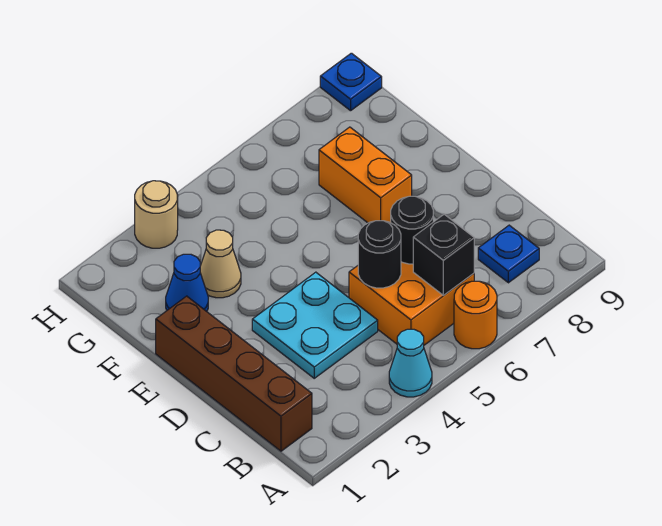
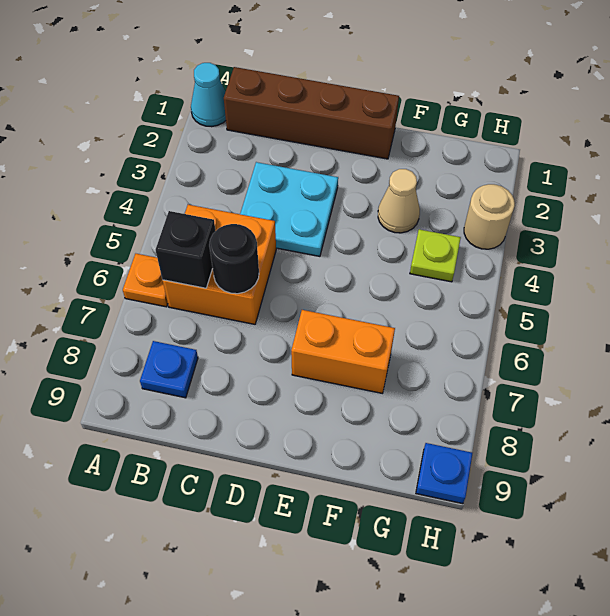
cyan 1x1 cone [389,329,432,397] -> cyan 1x1 cone moved to [191,63,226,127]
orange 1x1 round brick [454,281,497,349] -> orange 1x1 plate [123,254,168,307]
black 1x1 round brick [358,221,401,288] -> none
blue 1x1 cone [166,254,208,311] -> none
none -> lime 1x1 plate [410,229,461,282]

